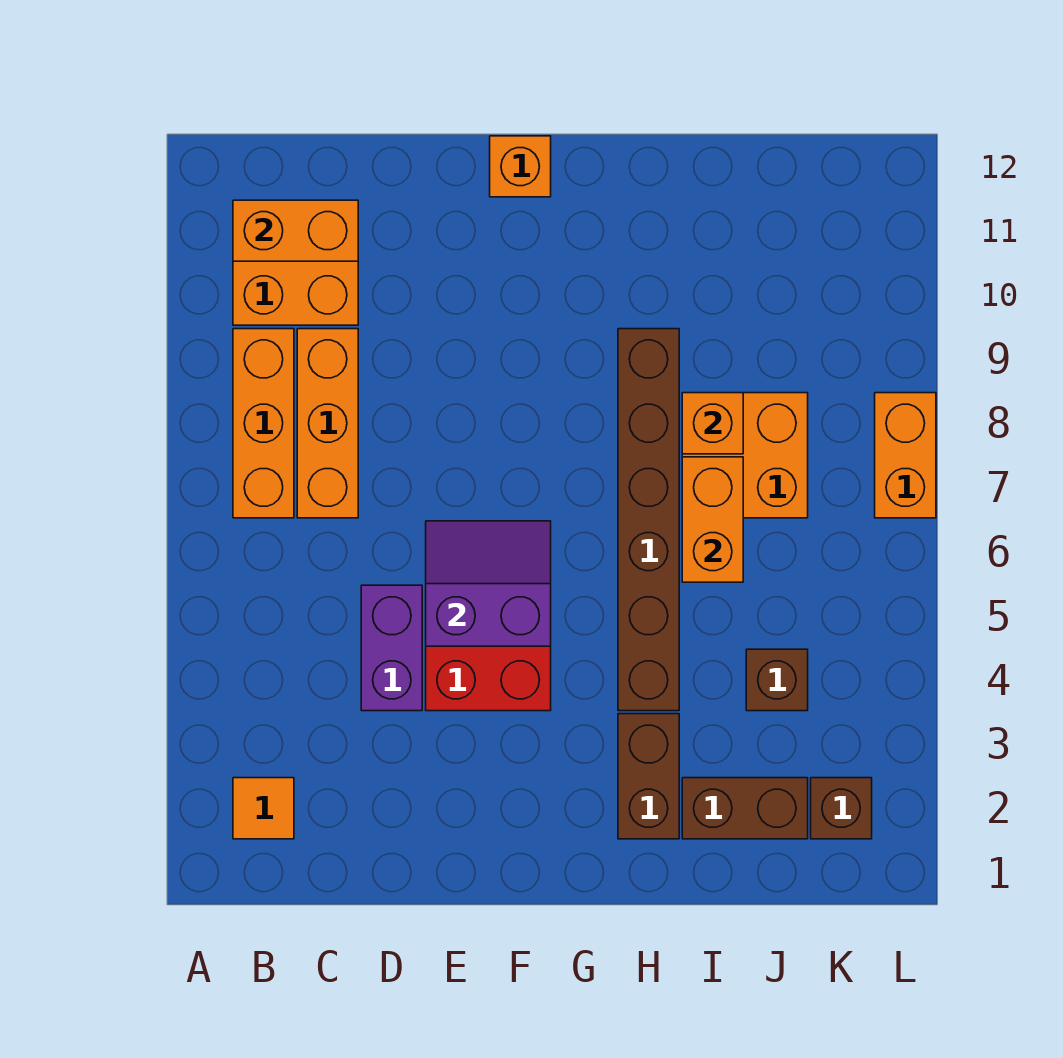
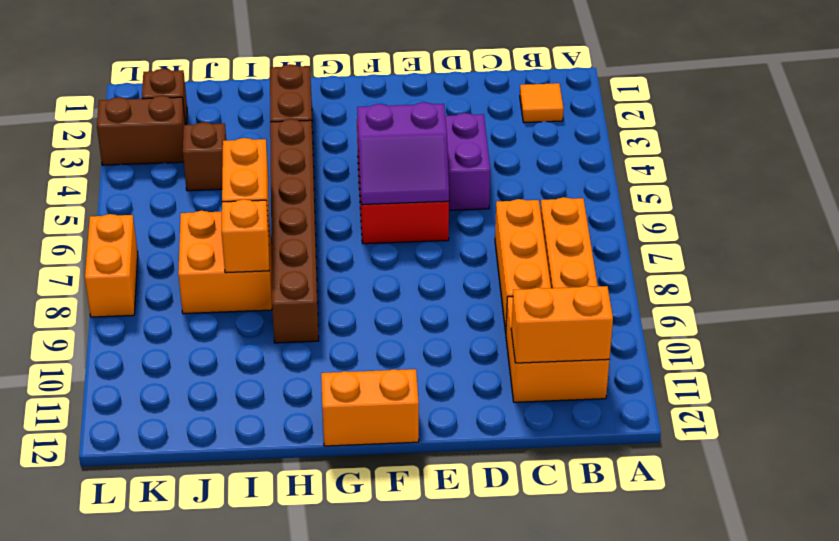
orange 1x1 brick [490,136,551,197] -> orange 1x2 brick [321,369,419,446]
brown 1x2 brick [682,778,808,839] -> brown 1x2 brick moved to [97,96,185,165]

